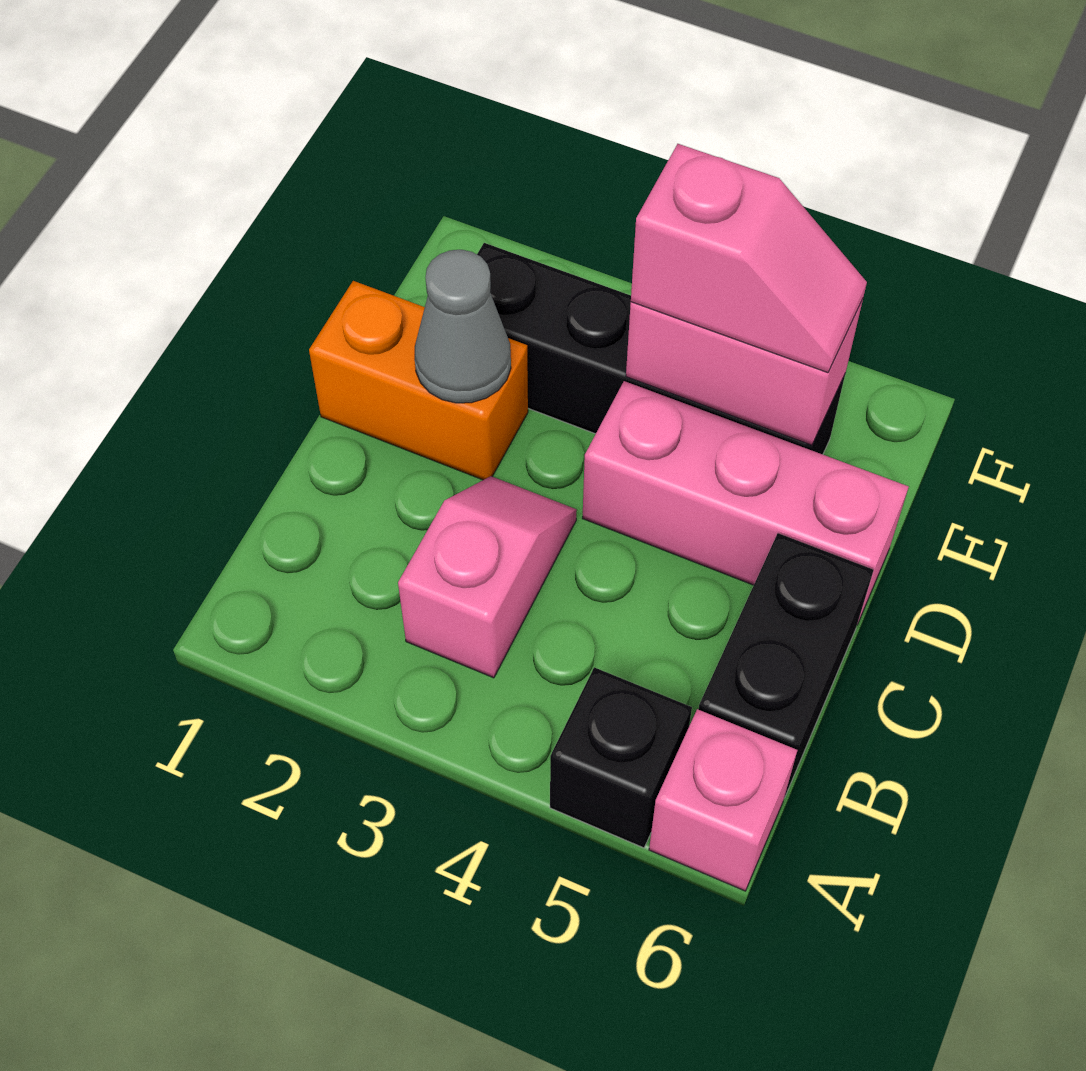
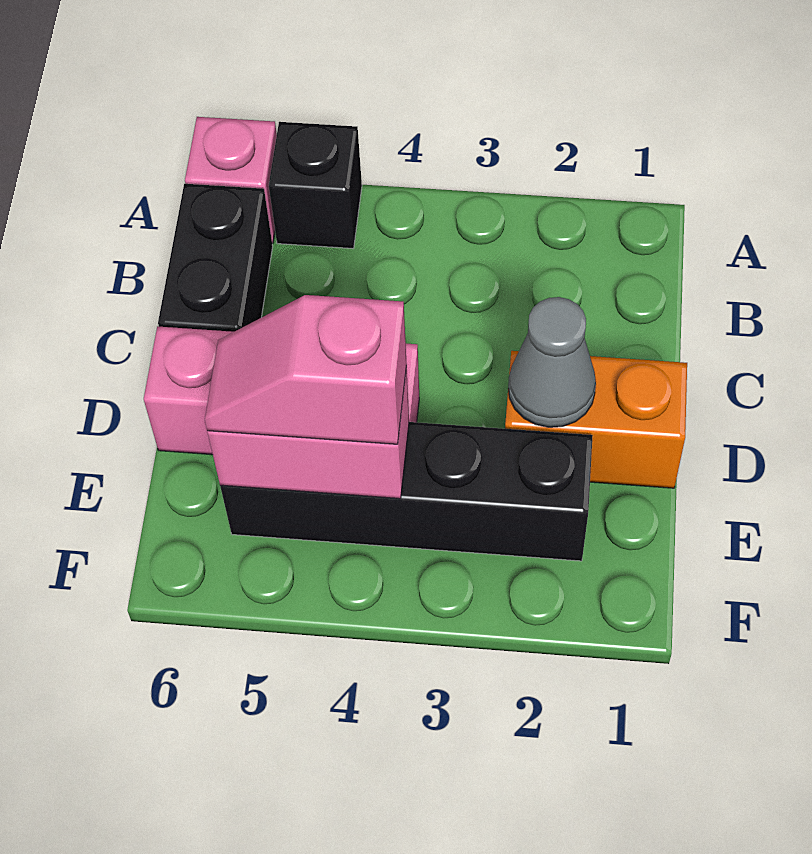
pink 1x2 slope [398,476,577,678] -> none

